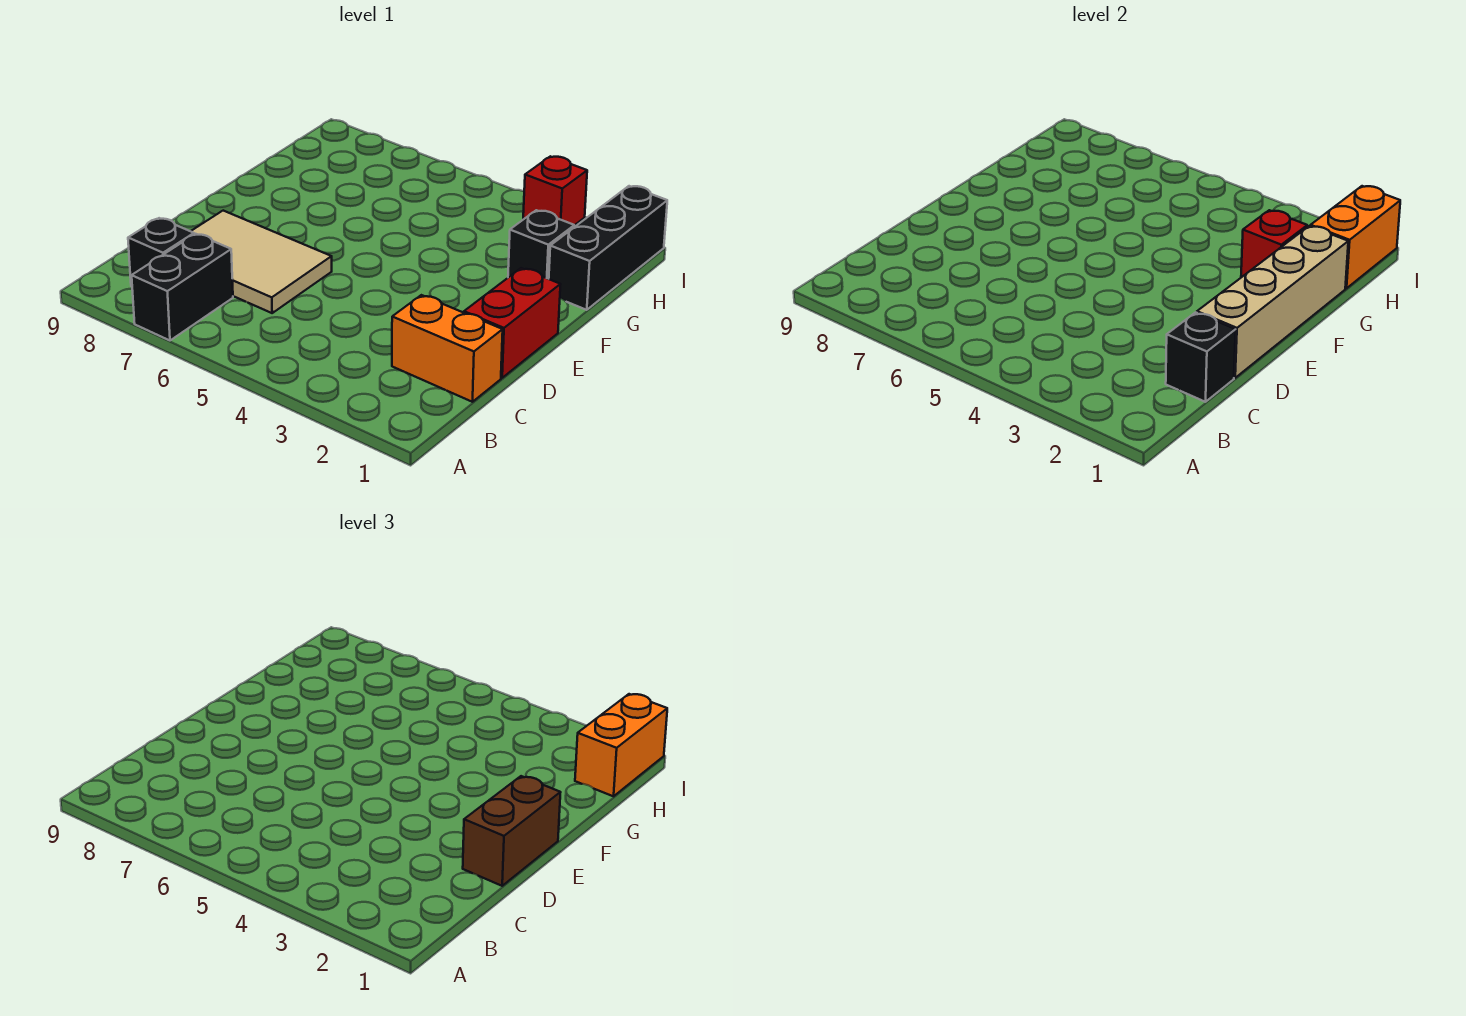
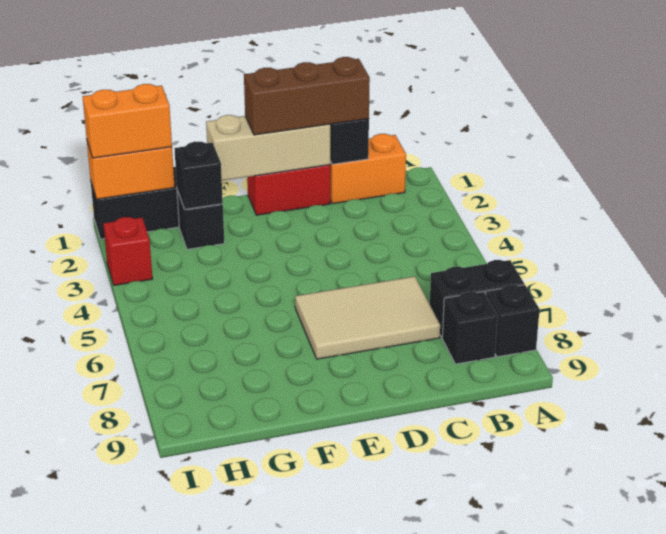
none -> black 1x1 brick [486,285,540,357]
orange 1x2 brick [392,295,503,402] -> orange 1x2 brick turned to [330,134,406,204]
tan 2x3 tile [191,211,332,313] -> tan 2x3 tile turned to [295,276,440,359]
tan 1x4 brick [1197,226,1348,378] -> tan 1x3 brick [206,115,331,181]
brown 1x2 brick [463,776,561,886] -> brown 1x3 brick [244,57,370,135]
red 1x1 brick [1241,210,1307,277] -> black 1x1 brick [174,142,223,209]

